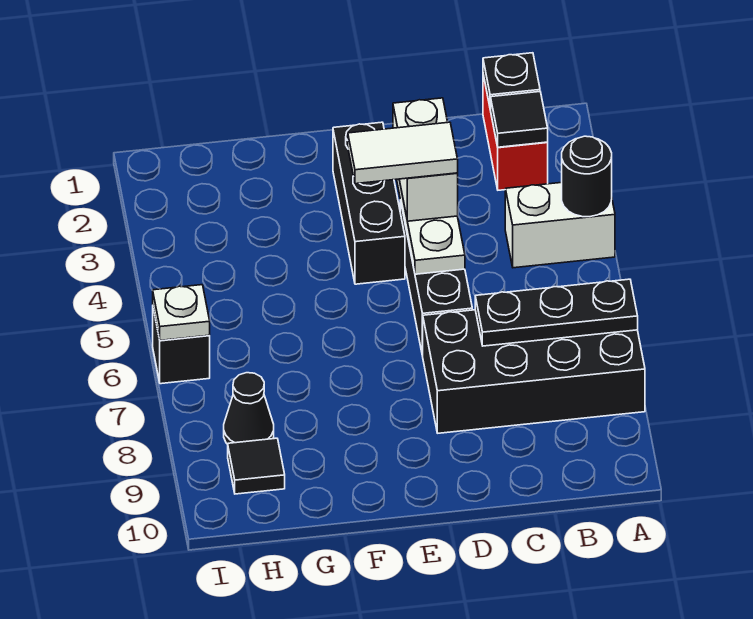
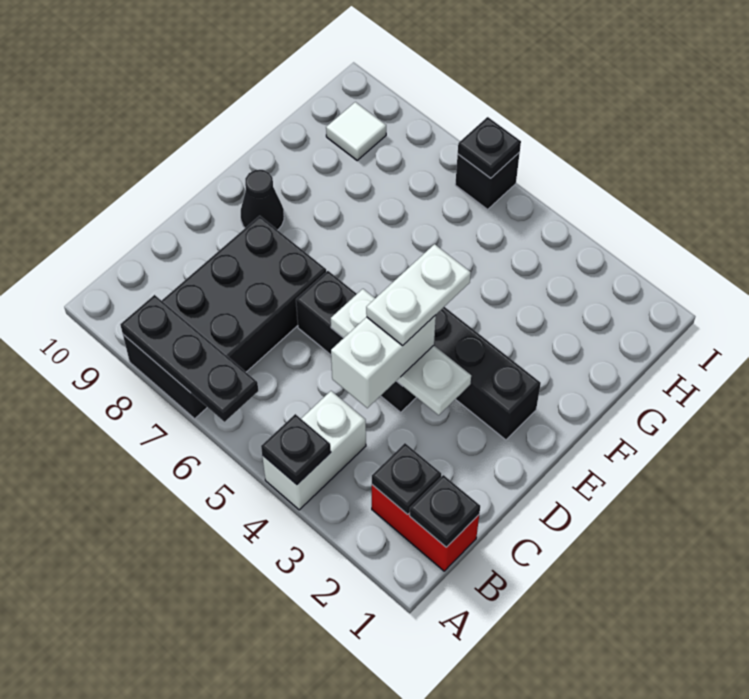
black 1x1 round brick [562,136,612,217] -> black 1x1 plate [261,414,331,484]
black 1x3 plate [475,279,638,346] -> black 1x3 plate turned to [120,295,258,422]
black 1x1 tile [491,92,548,147] -> black 1x1 plate [372,443,441,514]
white 1x2 brick [393,98,458,221] -> white 1x2 brick turned to [331,315,436,408]
white 1x2 tile [348,122,458,184] -> white 1x2 plate [366,244,471,345]
black 1x1 cone [224,373,274,444] -> black 1x1 cone moved to [241,170,284,230]
black 1x1 tile [228,438,285,494] -> white 1x1 tile [326,102,386,160]
white 1x1 plate [153,285,210,340] -> black 1x1 plate [458,117,521,178]

